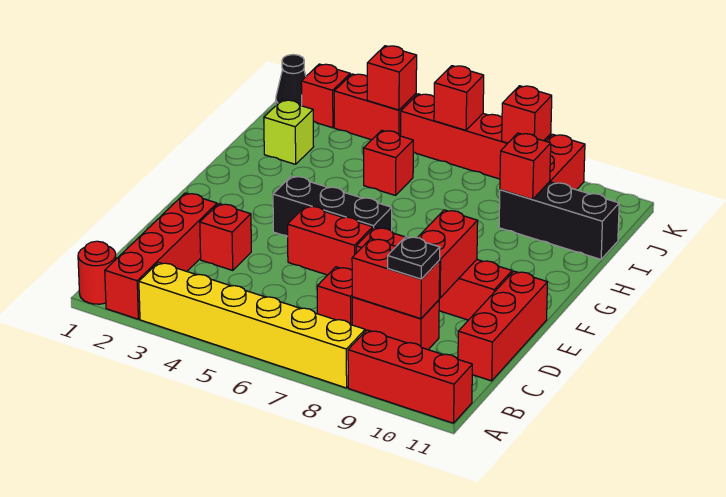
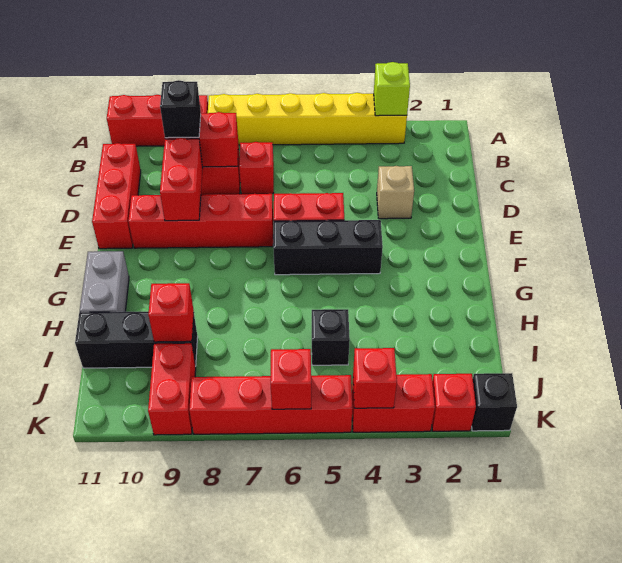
red 1x1 round brick [78,241,116,304] -> none
red 1x4 brick [105,193,217,319] -> none
black 1x1 plate [388,236,440,279] -> black 1x1 brick [160,80,201,138]
red 1x1 brick [200,204,251,270] -> tan 1x1 brick [377,166,414,219]
none -> grey 1x2 brick [80,251,129,312]
lime 1x1 brick [264,100,314,164] -> lime 1x1 brick moved to [374,62,410,116]
red 1x1 brick [364,130,413,195] -> black 1x1 brick [312,309,350,365]
black 1x1 cone [276,55,306,106] -> black 1x1 brick [472,373,517,431]
red 1x1 brick [502,86,552,143] -> none

